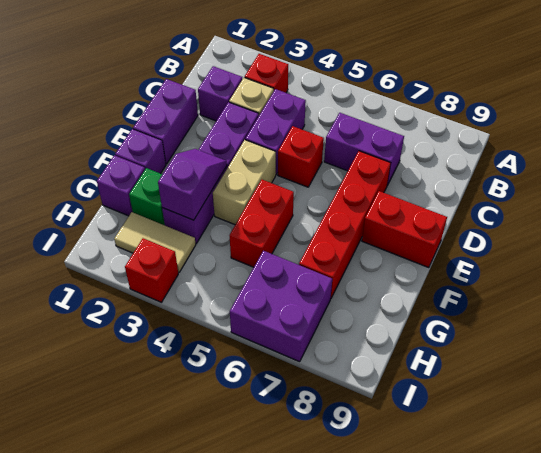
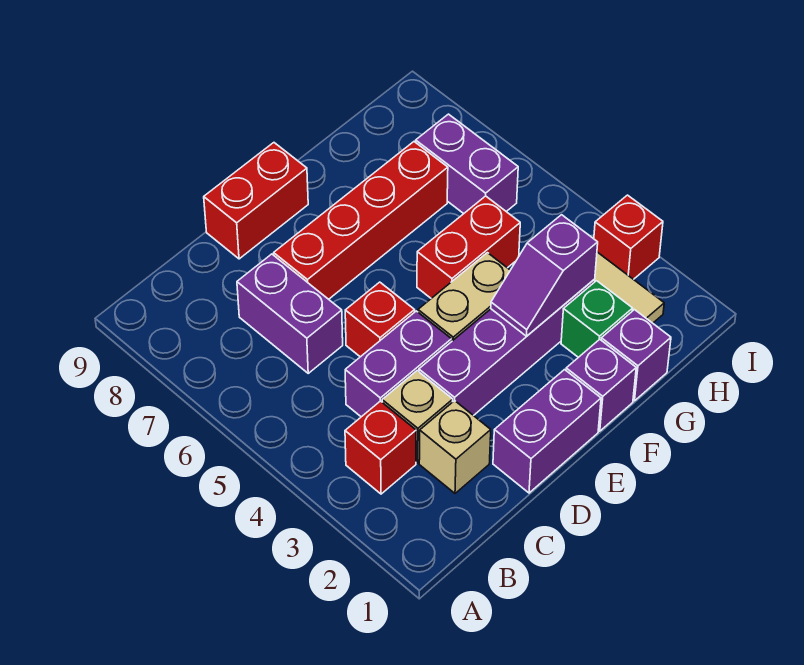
purple 1x1 brick [198,66,242,121] -> tan 1x1 brick [419,401,491,493]
red 1x2 brick [362,191,447,268] -> red 1x2 brick turned to [204,143,308,259]
purple 2x2 brick [230,251,332,362] -> purple 1x2 brick [416,114,518,214]

